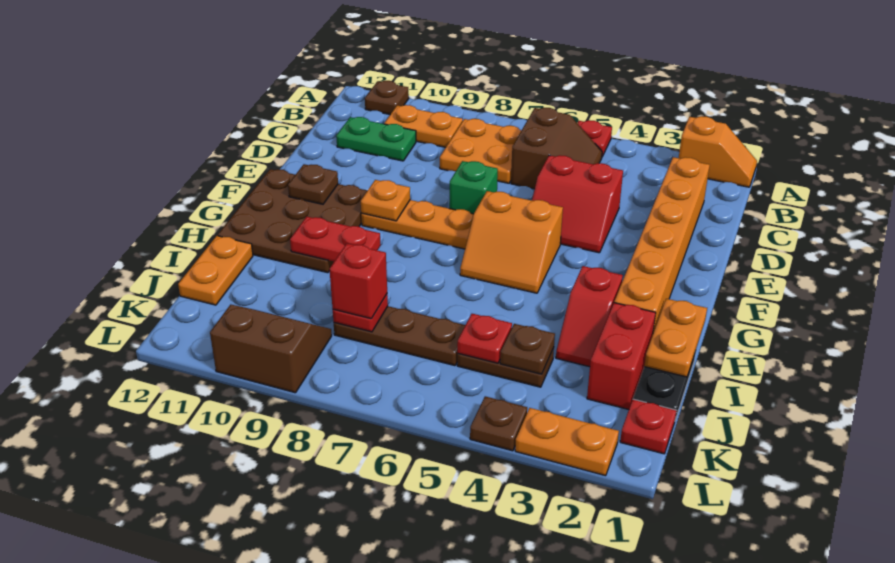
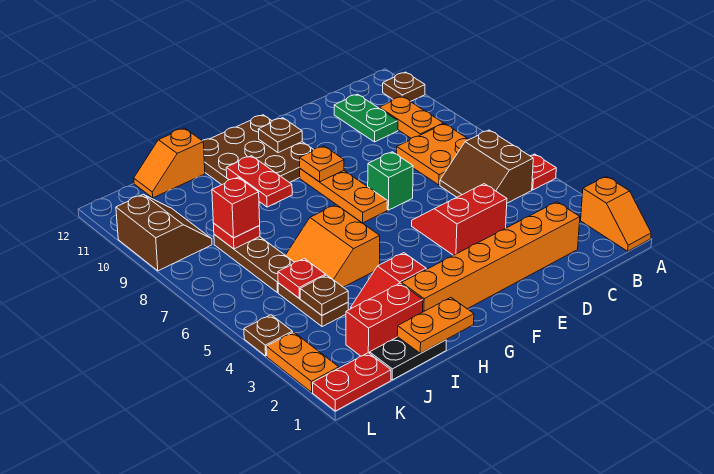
brown 2x2 slope [511,108,602,189] -> brown 2x2 slope turned to [440,130,533,203]
red 2x2 slope [532,155,623,253] -> red 2x2 slope turned to [412,184,507,255]
orange 2x2 slope [460,191,563,293] -> orange 2x2 slope moved to [285,205,380,287]
orange 1x2 plate [178,236,253,305] -> orange 1x2 slope [134,128,205,198]
red 1x1 plate [620,399,677,454] -> red 1x2 plate [313,353,391,411]

